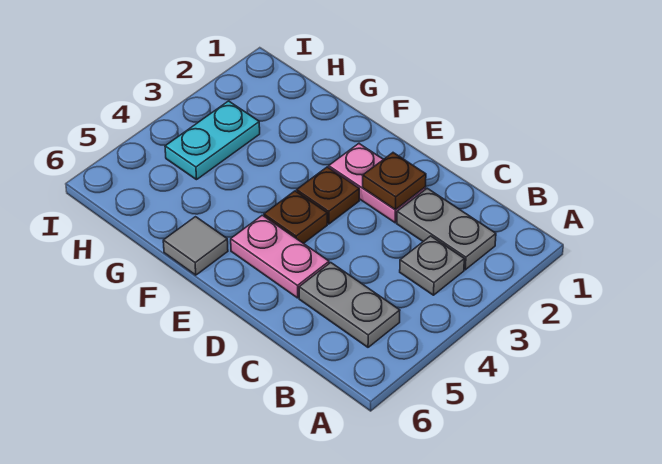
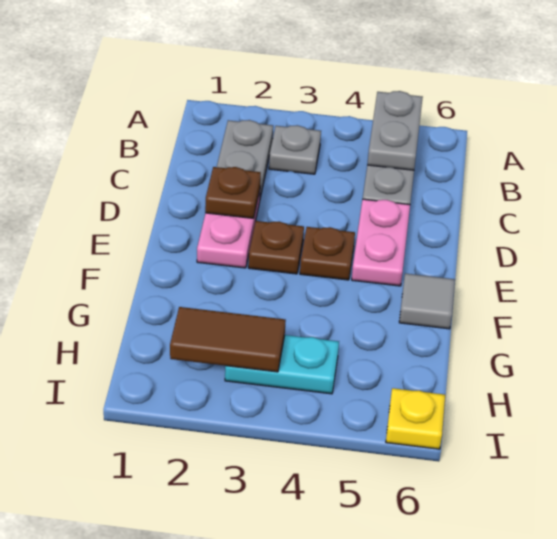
none -> grey 1x2 plate [367,91,423,170]
none -> brown 1x2 tile [170,307,286,372]
none -> yellow 1x1 plate [386,388,445,449]

